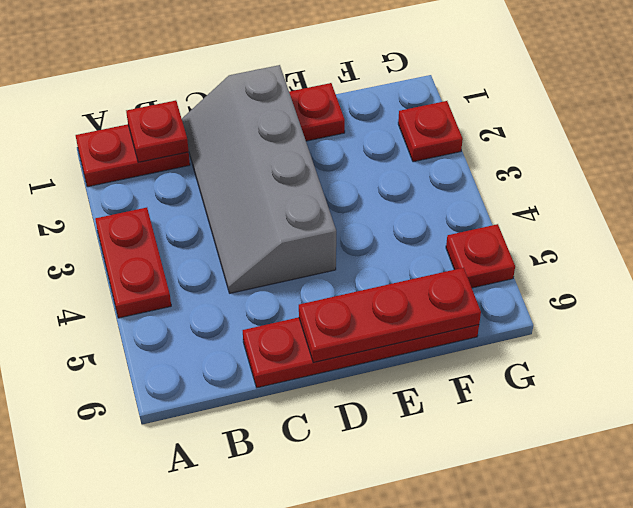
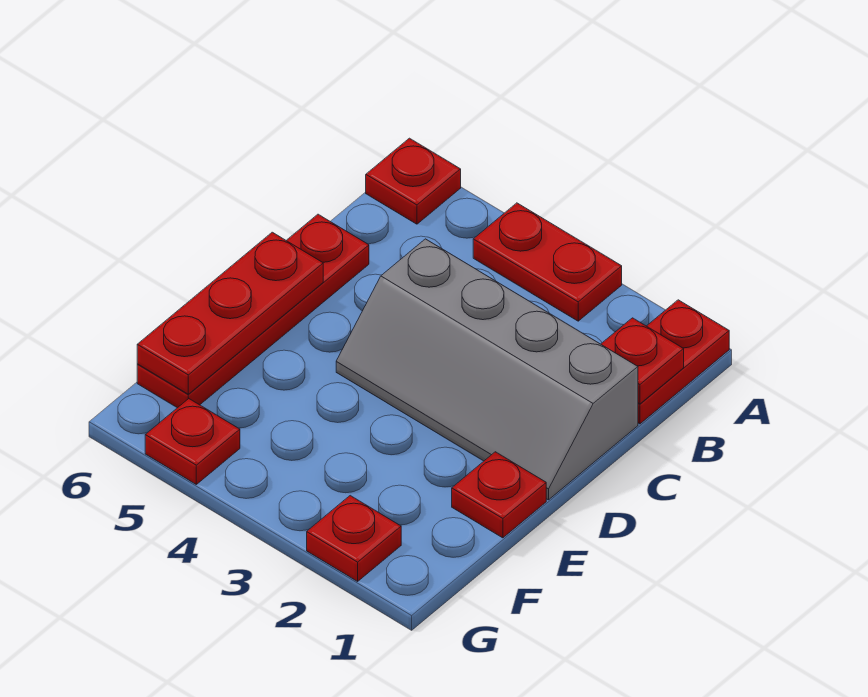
none -> red 1x1 plate [366,138,461,224]
grey 2x4 slope [182,65,336,293] -> grey 2x4 slope turned to [336,239,638,500]

